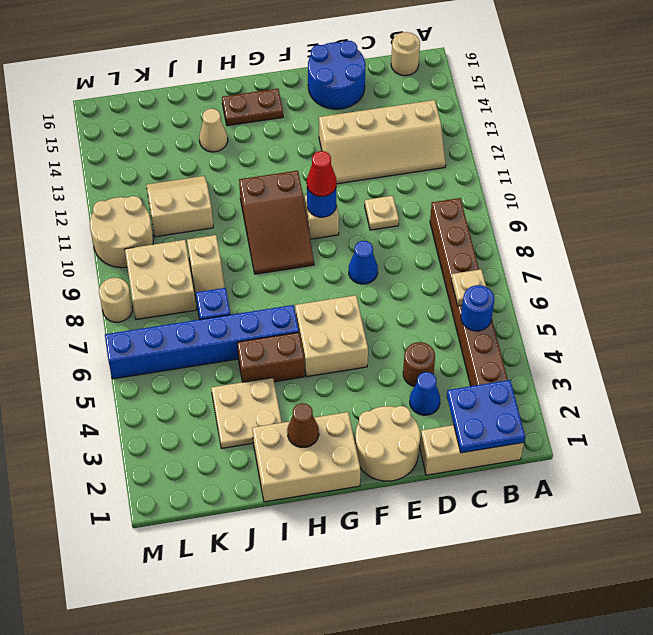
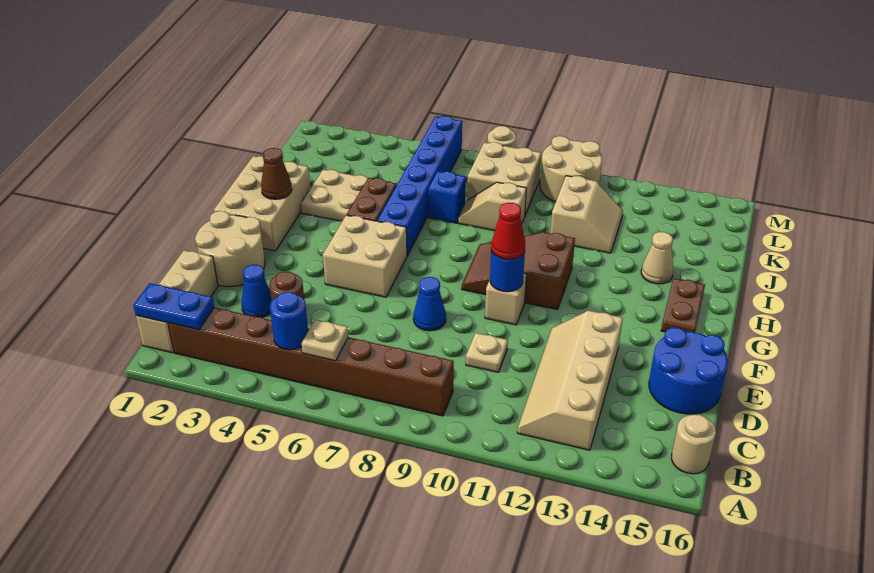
blue 2x2 plate [447,380,525,453] -> blue 1x2 plate [133,283,214,330]

